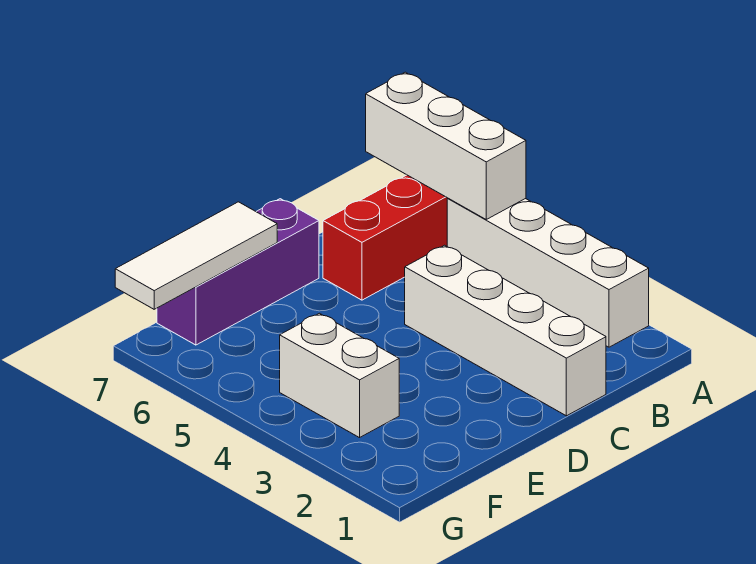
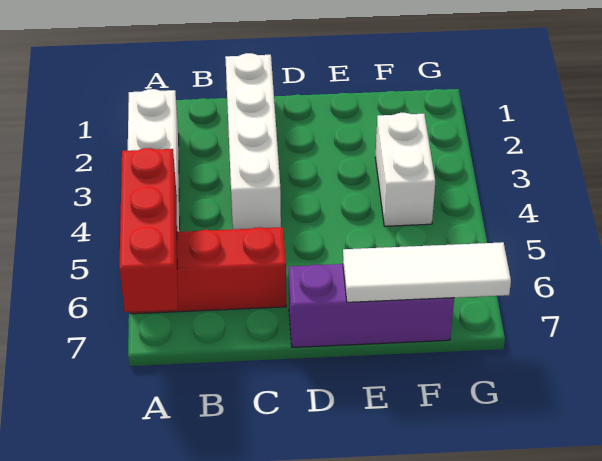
white 1x3 brick [366,72,526,219] -> red 1x3 brick [119,148,178,312]

